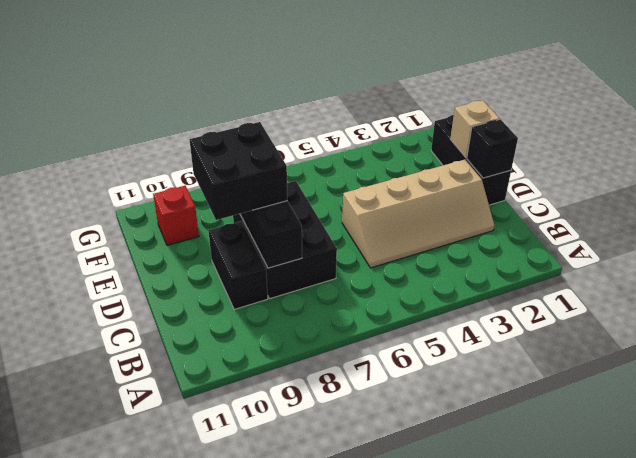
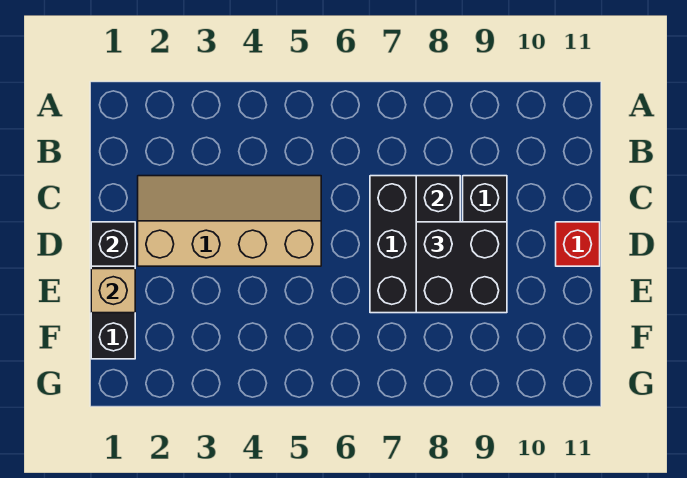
red 1x1 brick [153,186,199,245] -> red 1x1 brick moved to [556,222,600,266]

